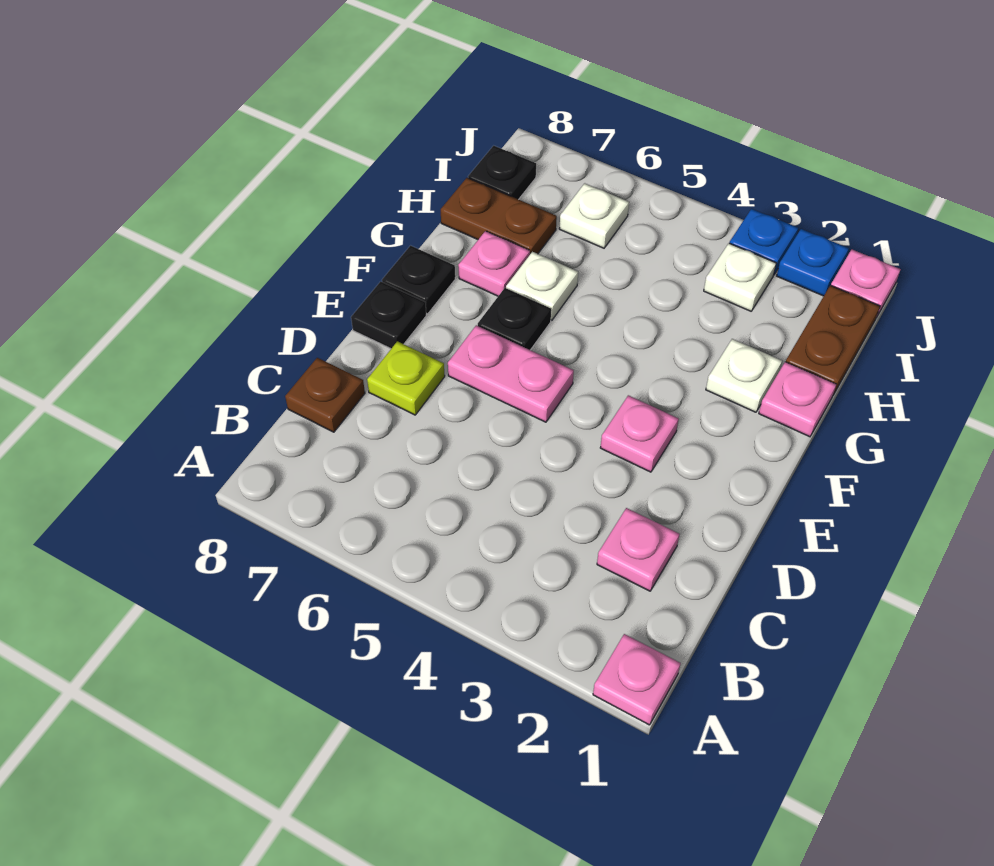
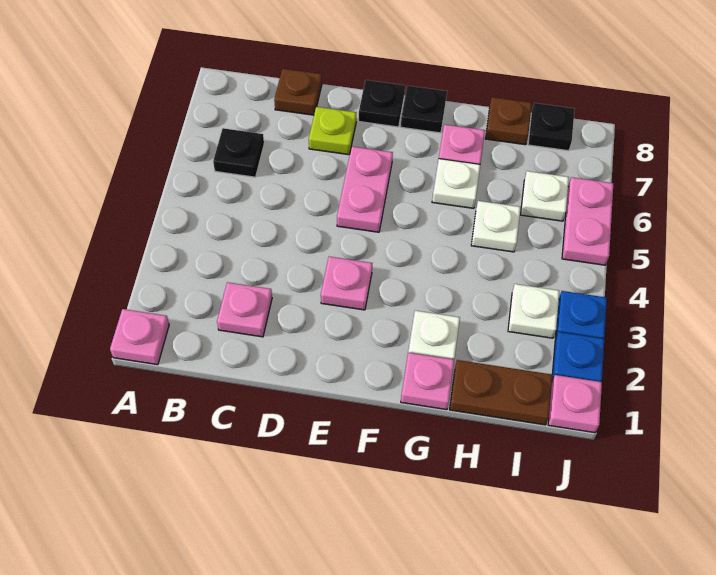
black 1x1 plate [478,288,551,350] -> black 1x1 plate moved to [213,128,264,177]
none -> white 1x1 plate [471,201,521,252]
brown 1x2 plate [441,178,557,254] -> brown 1x1 plate [485,97,532,145]
none -> pink 1x2 plate [562,177,613,265]

